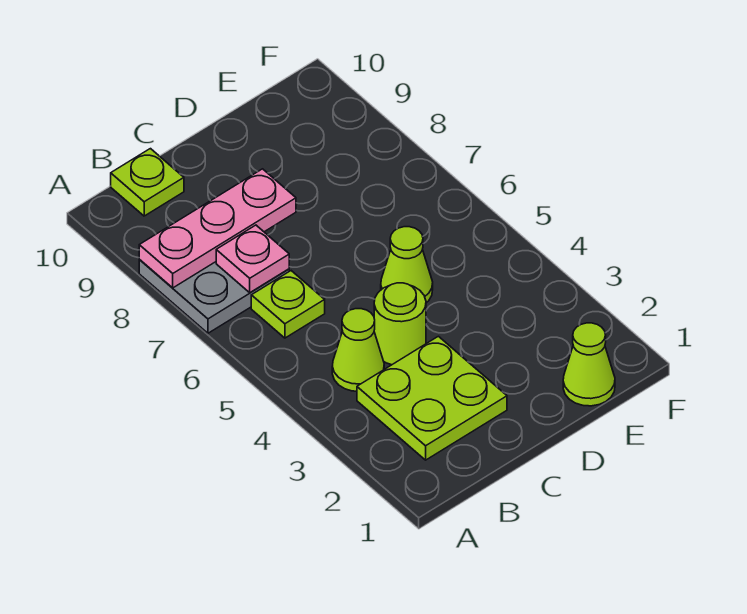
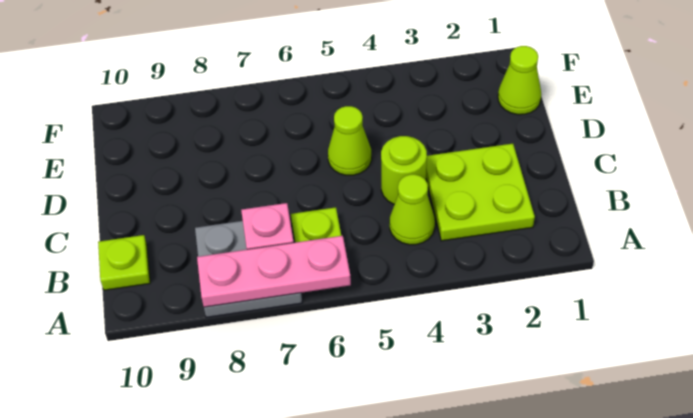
pink 1x3 plate [139,169,296,288] -> pink 1x3 plate turned to [197,236,351,307]

